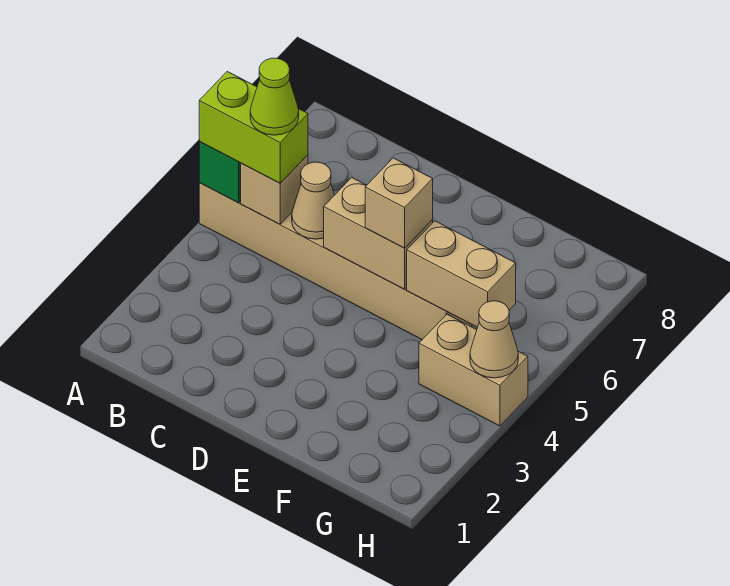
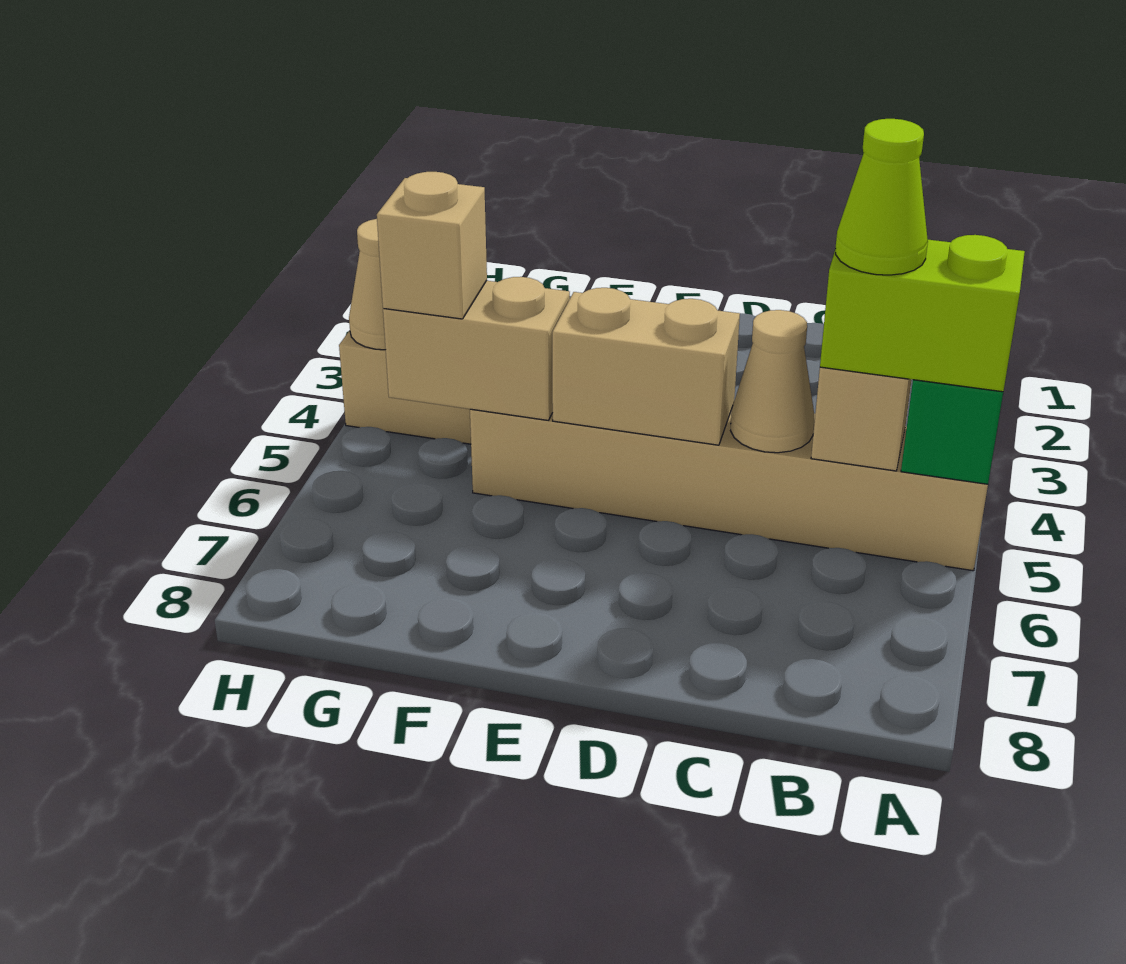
tan 1x1 brick [365,158,433,248] -> tan 1x1 brick moved to [377,172,487,319]

